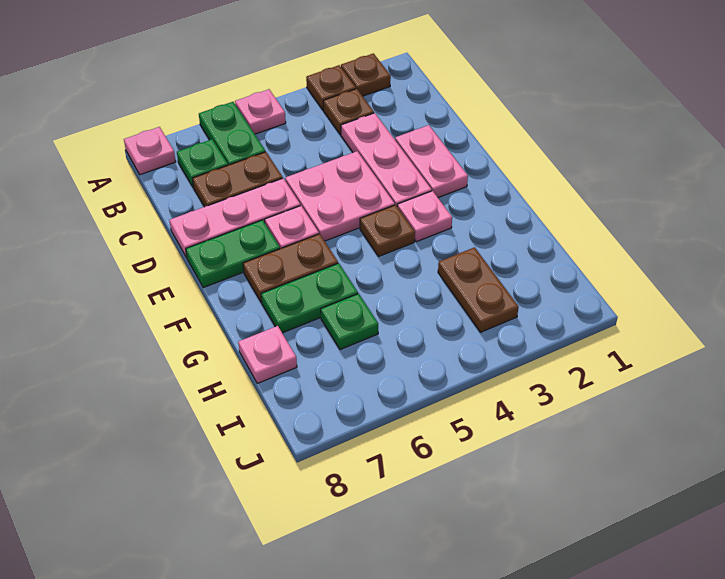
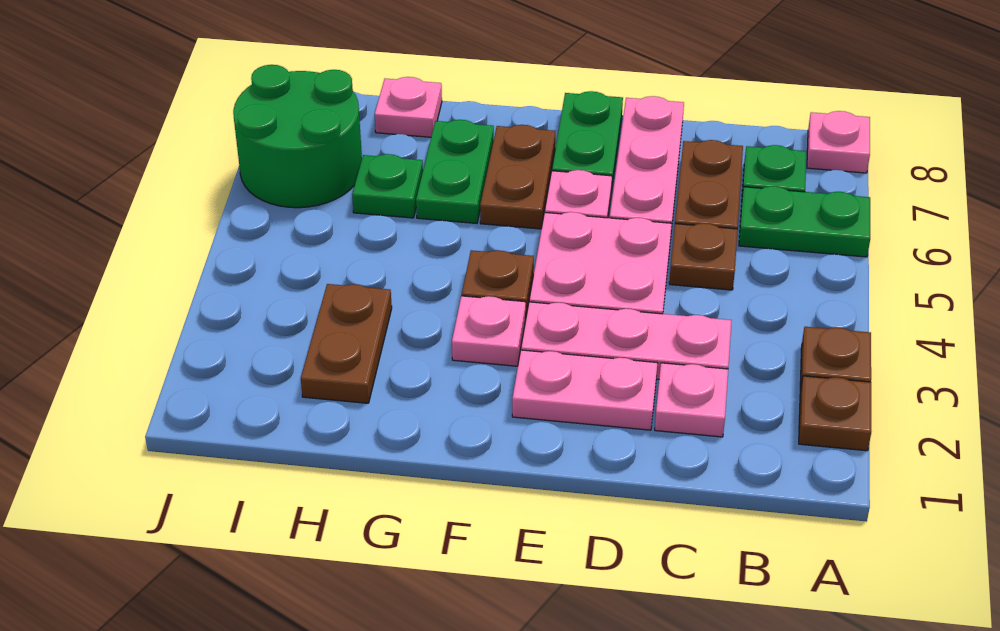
pink 1x1 plate [235,89,286,134] -> pink 1x1 plate moved to [655,363,728,437]
brown 1x1 plate [323,89,374,135] -> brown 1x1 plate moved to [669,223,738,290]
brown 1x2 plate [438,247,519,332] -> brown 1x2 plate turned to [301,284,392,403]
none -> green 2x2 round brick [233,65,362,208]

